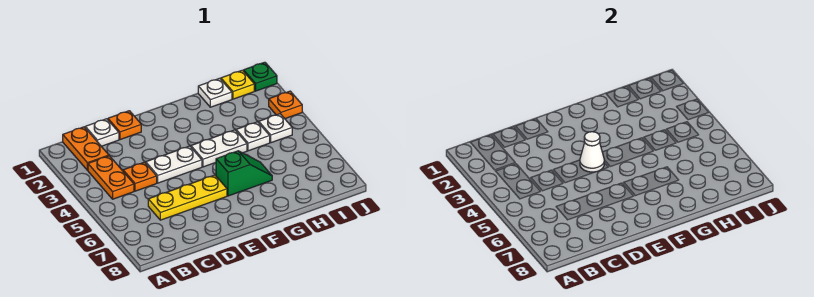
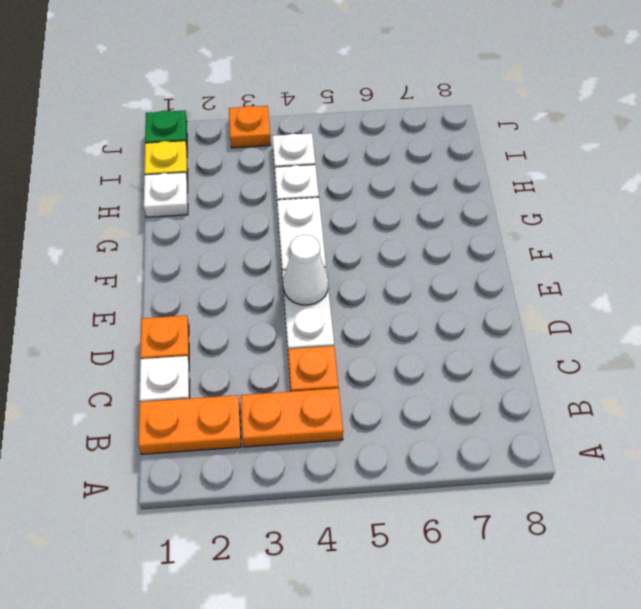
yellow 1x3 plate [148,175,227,220] -> none
green 1x2 slope [216,151,272,196] -> none

